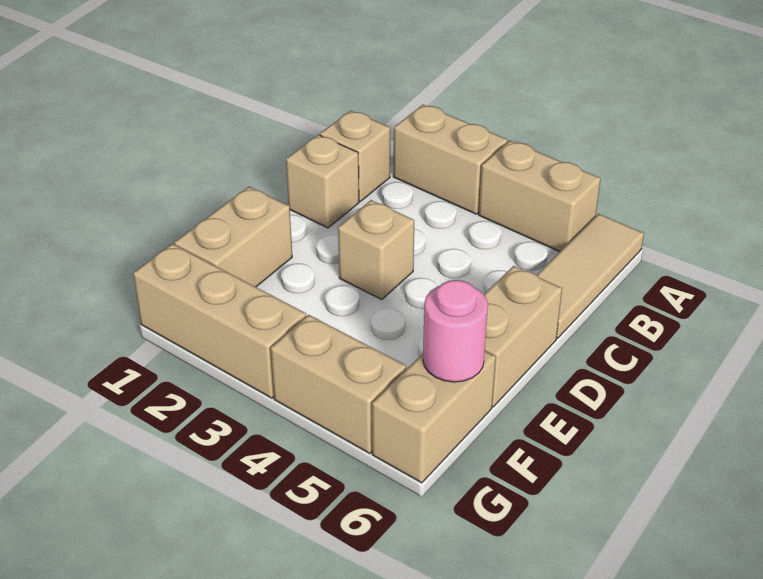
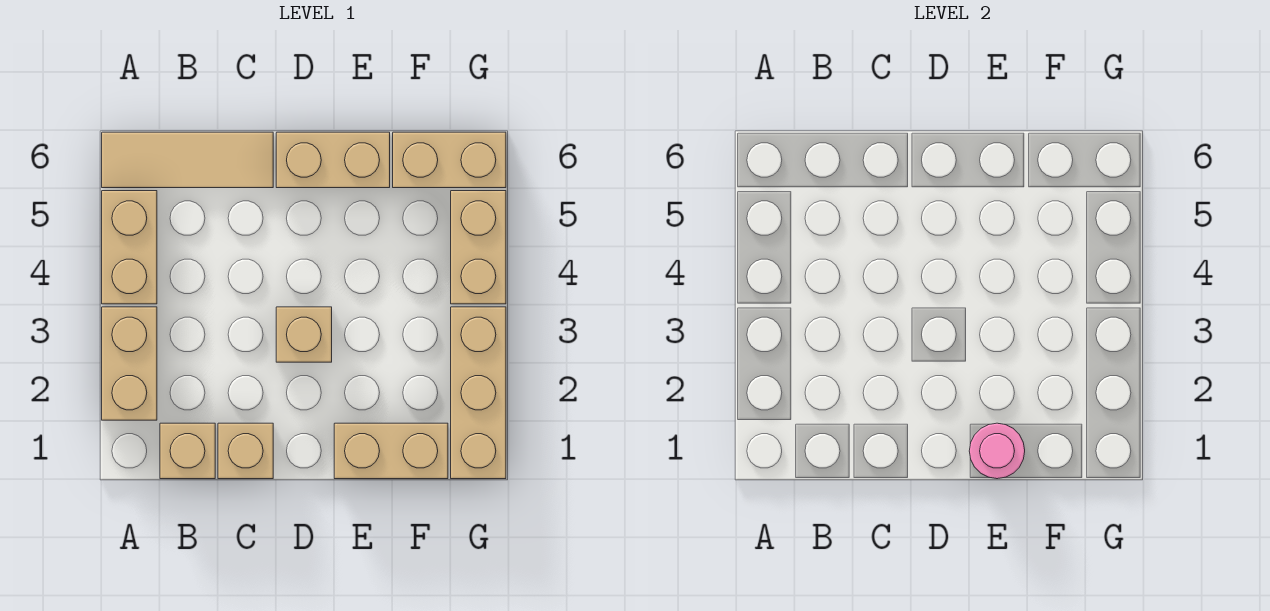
pink 1x1 round brick [423,280,488,382] -> pink 1x1 round brick moved to [969,423,1025,479]

